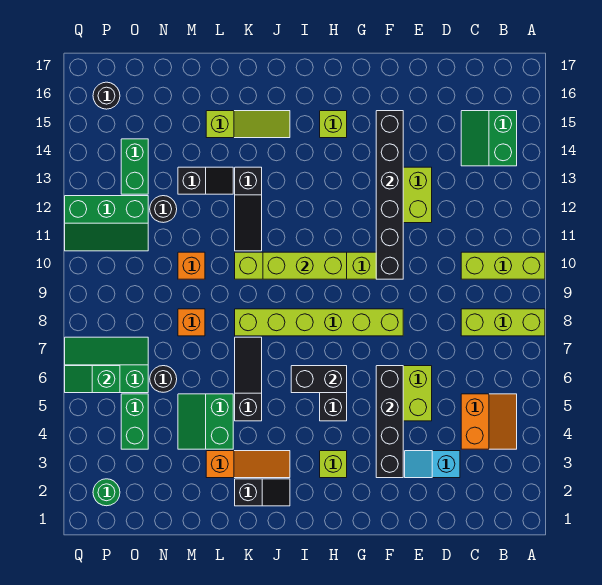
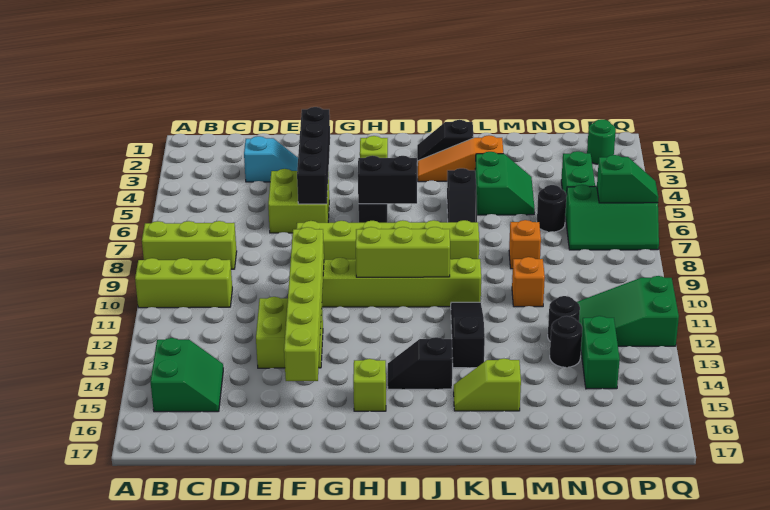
orange 2x2 slope [461,394,517,449] -> none
black 1x6 brick [376,111,403,279] -> lime 1x6 brick [284,227,324,381]
lime 1x3 slope [206,111,290,138] -> lime 1x2 slope [454,358,521,411]
black 1x2 slope [178,167,233,194] -> black 1x2 slope moved to [388,337,453,389]
green 2x3 slope [65,196,148,251] -> green 2x3 slope turned to [577,276,679,346]
black 1x1 round brick [93,82,120,109] -> black 1x1 round brick moved to [550,316,582,367]

